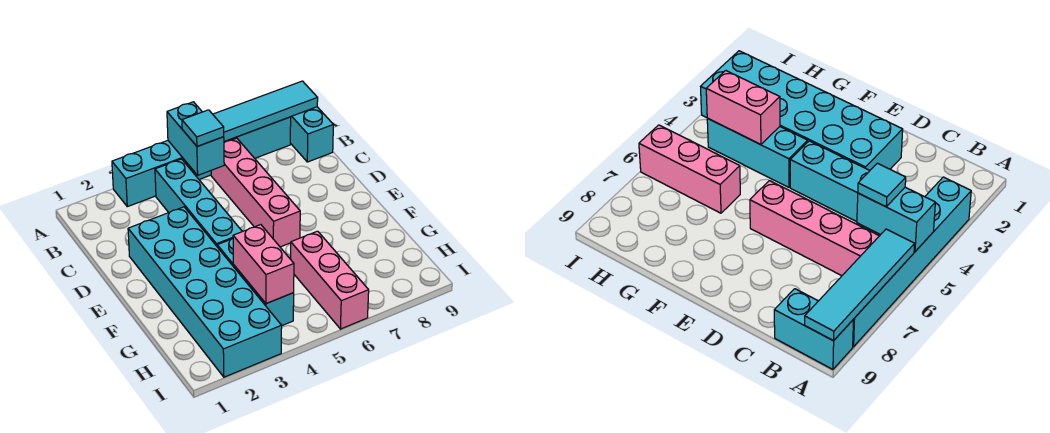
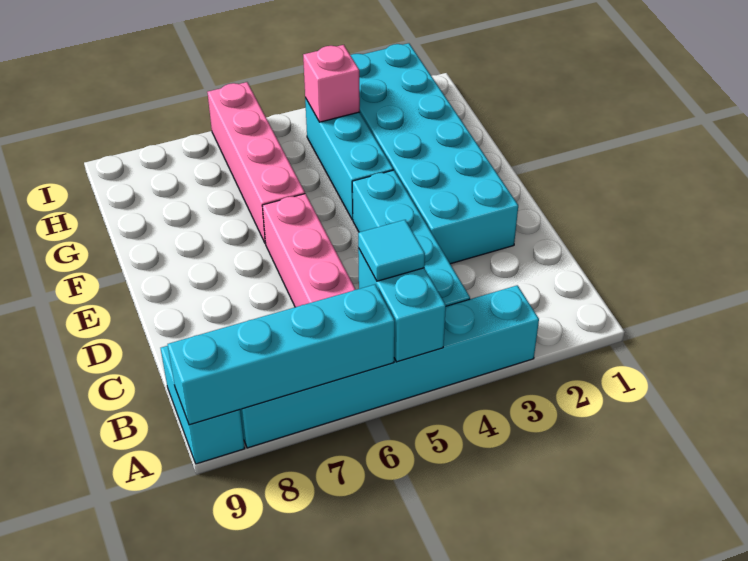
cyan 1x4 tile [213,81,318,142] -> cyan 1x4 brick [168,285,395,425]
pink 1x2 brick [233,225,294,304] -> pink 1x1 brick [303,45,360,122]
pink 1x3 brick [291,231,369,329] -> pink 1x4 brick [207,82,305,244]

